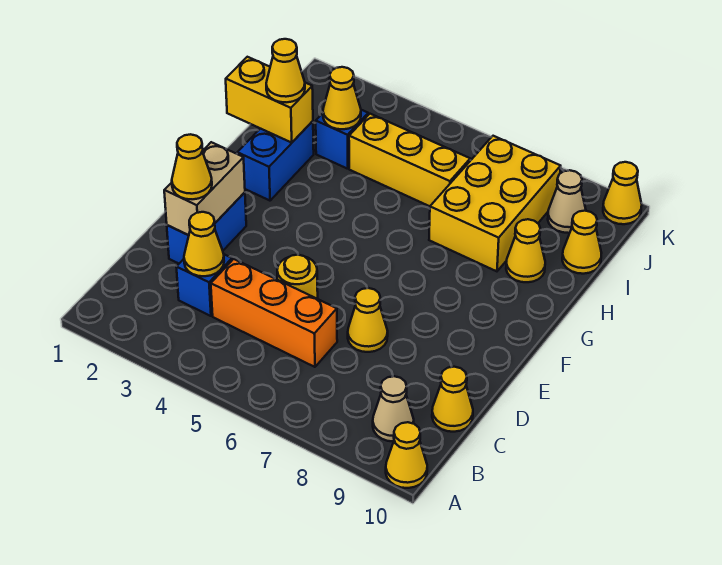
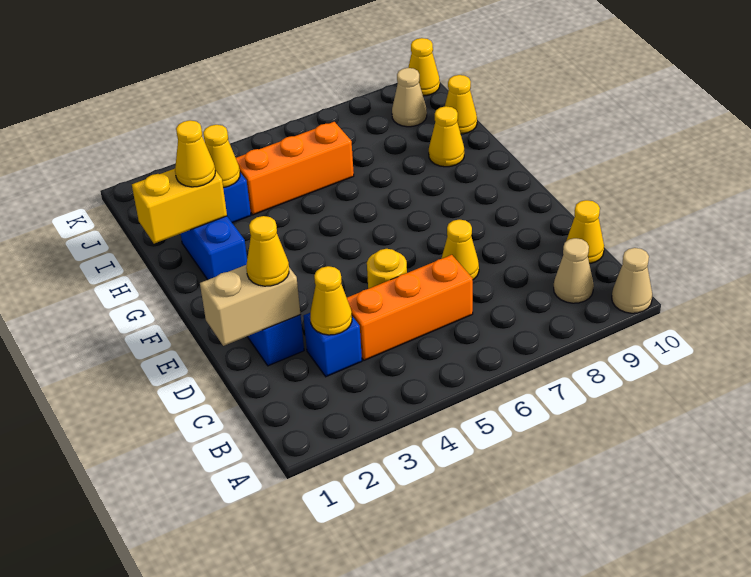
yellow 1x1 cone [386,422,427,488] -> tan 1x1 cone [612,248,652,313]
tan 1x2 brick [164,142,245,235] -> tan 1x2 brick turned to [200,265,300,346]
yellow 2x3 brick [429,136,561,271] -> none
yellow 1x3 brick [349,114,470,206] -> orange 1x3 brick [236,122,354,215]

